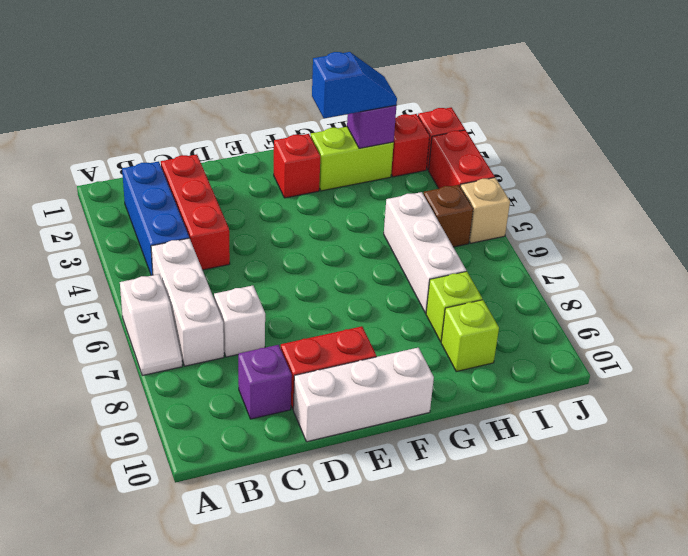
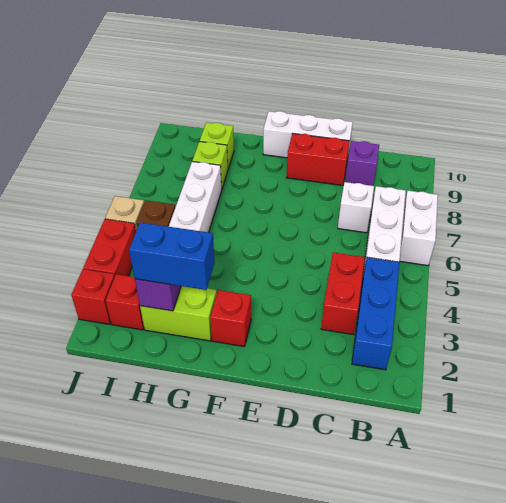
white 1x2 slope [120,274,182,375] -> white 1x2 brick [400,191,438,266]
red 1x3 brick [161,154,230,270] -> red 1x2 brick [321,252,365,335]
blue 1x2 slope [312,52,397,118] -> blue 1x2 brick [129,223,215,290]

